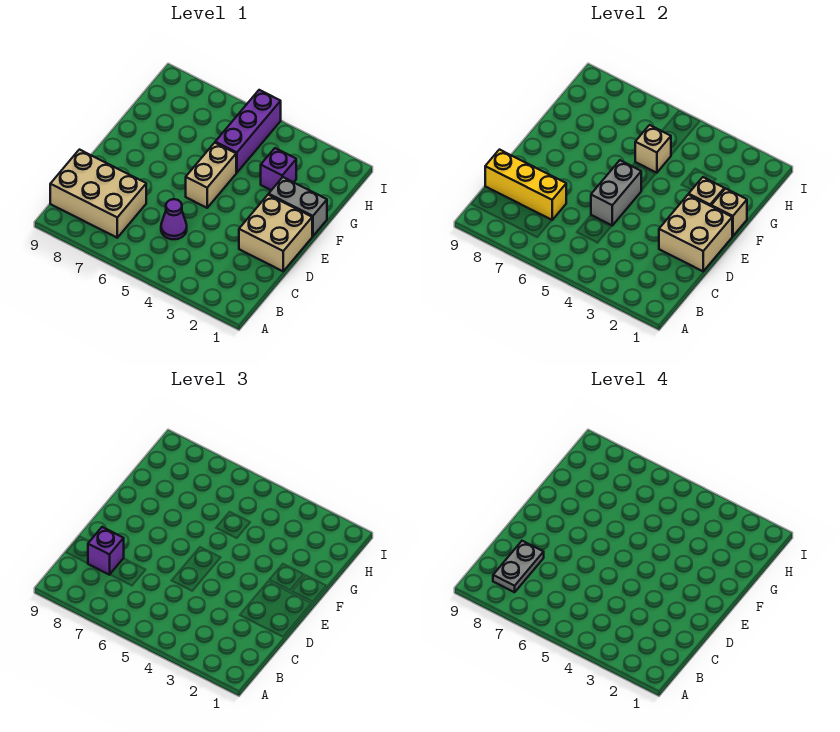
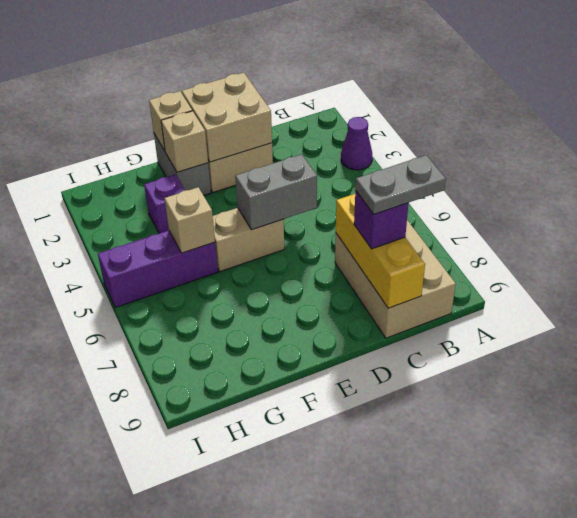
purple 1x1 cone [161,199,187,239] -> purple 1x1 cone moved to [341,117,372,170]

